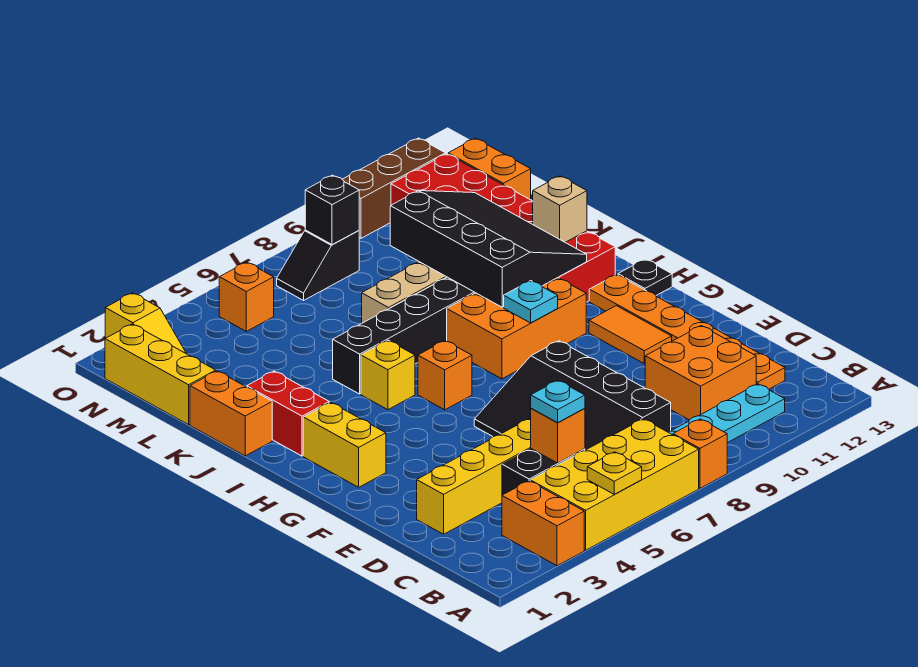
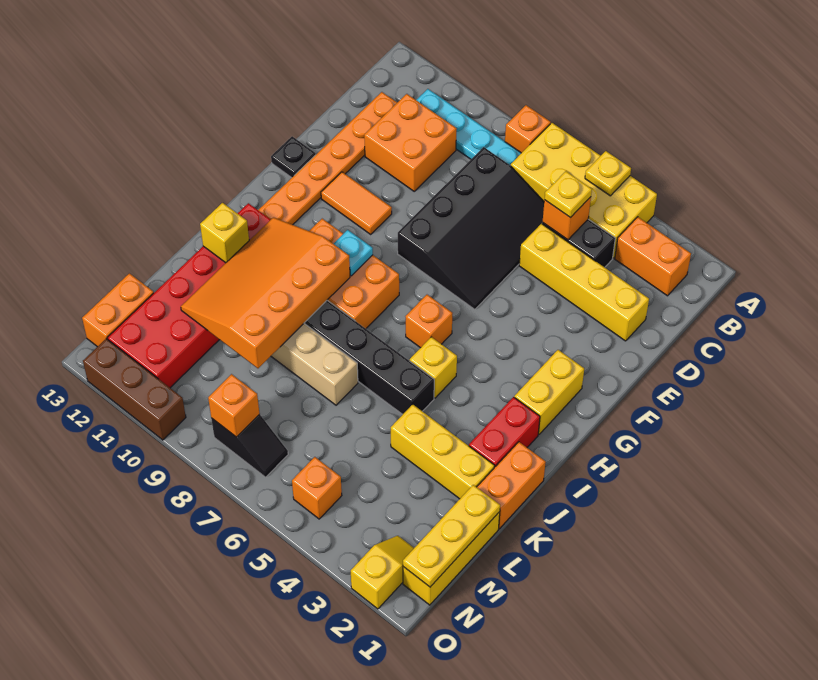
orange 1x2 brick [502,481,584,566] -> orange 1x2 brick turned to [615,217,691,296]
cyan 1x1 plate [531,380,585,423] -> yellow 1x1 plate [545,171,592,218]
orange 1x2 tile [589,306,672,364] -> orange 1x2 tile turned to [321,172,392,234]
black 1x1 plate [618,259,672,295] -> black 1x1 plate moved to [271,136,316,178]
black 3x4 slope [390,191,587,307] -> orange 3x4 slope [181,218,350,368]
tan 1x1 brick [533,176,587,242] -> yellow 1x1 brick [200,203,249,263]
none -> yellow 1x3 brick [391,404,495,499]
none -> yellow 1x3 plate [403,485,500,587]
black 1x1 brick [305,175,359,245] -> orange 1x1 brick [208,374,260,437]

